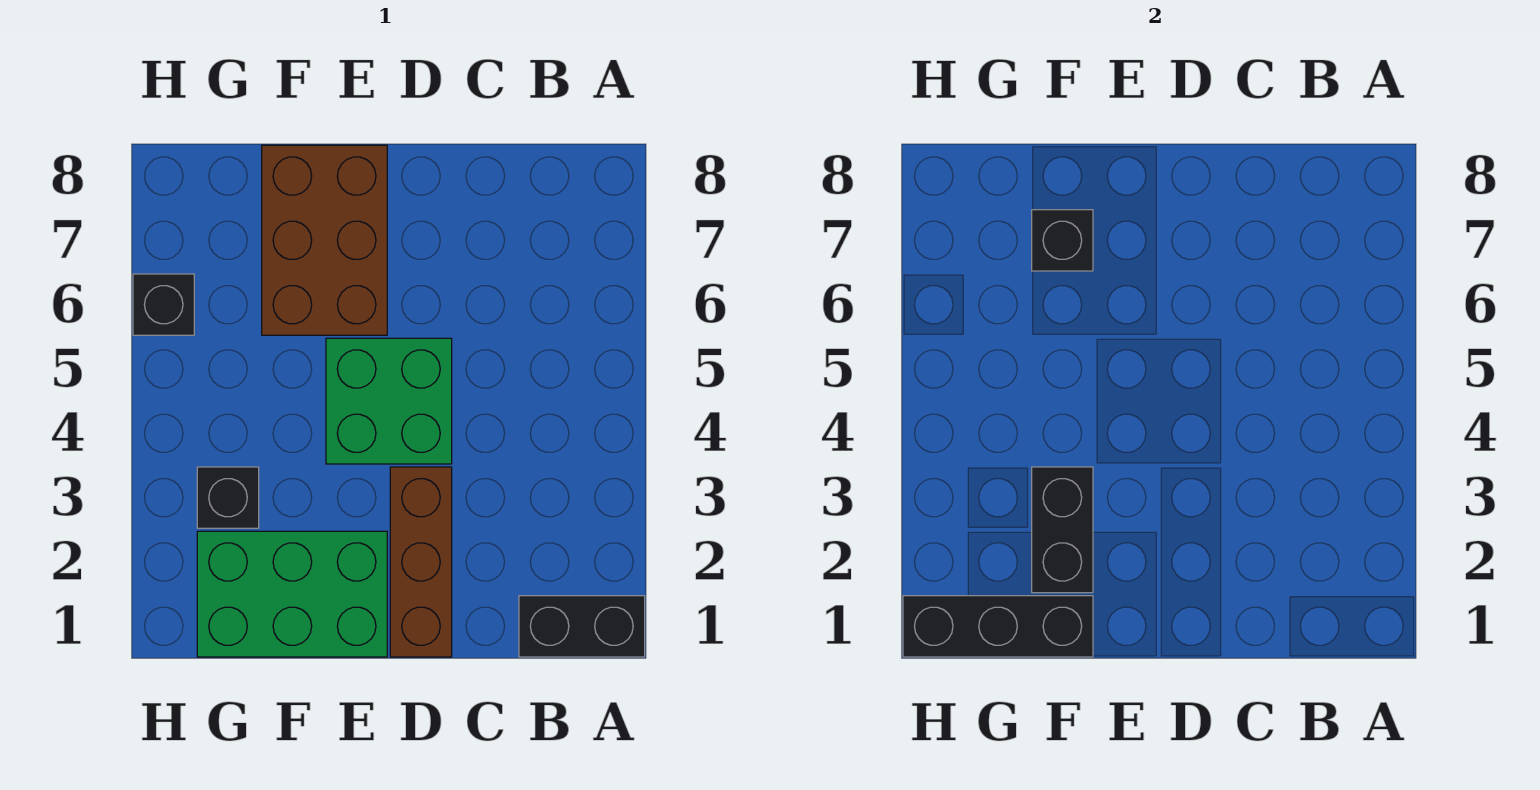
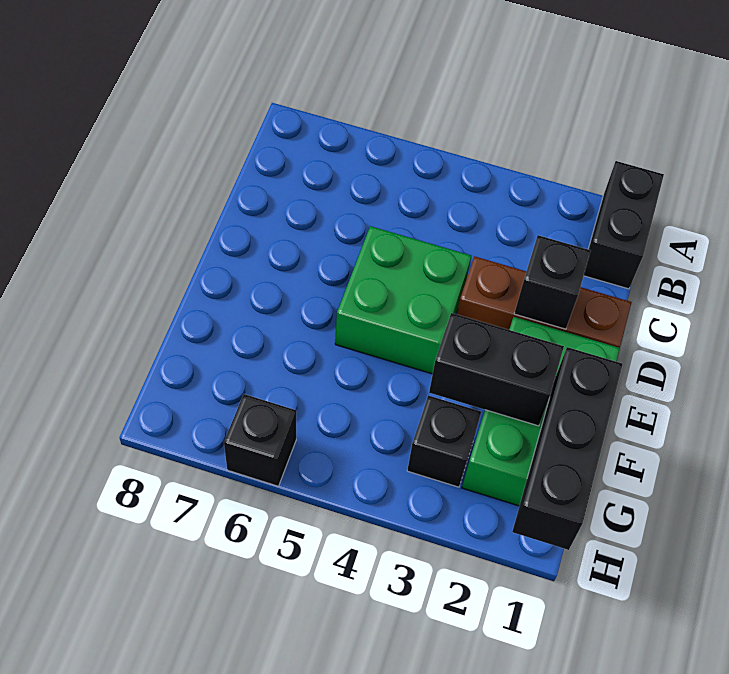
brown 2x3 brick [262,145,387,335] -> none
black 1x1 brick [1032,210,1093,271] -> black 1x1 brick moved to [514,235,591,329]

